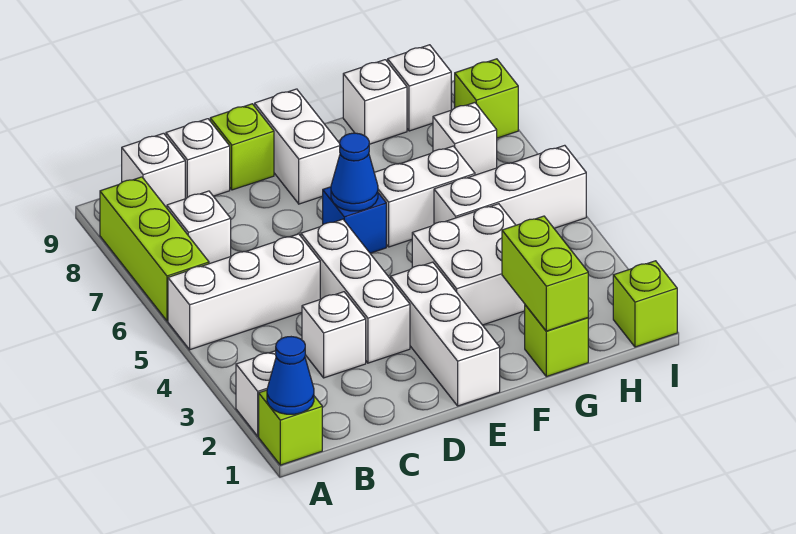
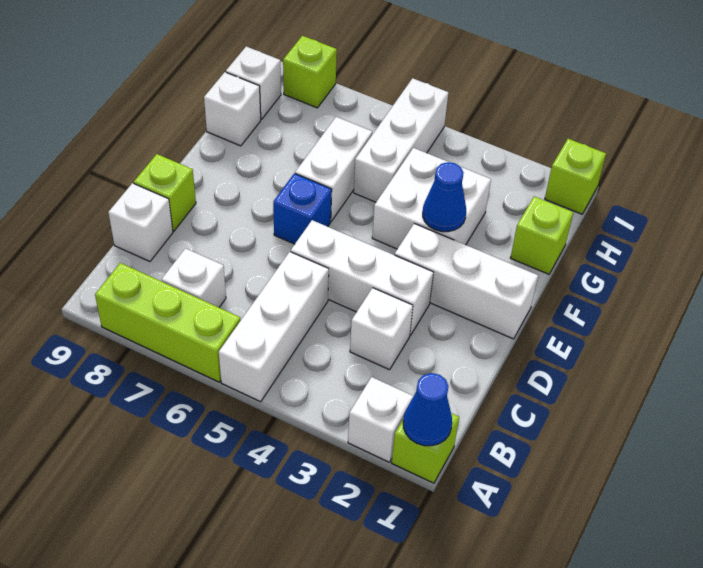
white 1x1 brick [122,133,185,208] -> none
blue 1x1 cone [331,133,378,211] -> blue 1x1 cone moved to [423,162,466,232]
white 1x2 brick [255,89,340,204] -> none
lime 1x2 brick [502,216,588,331] -> none
white 1x1 brick [433,103,497,175] -> none

